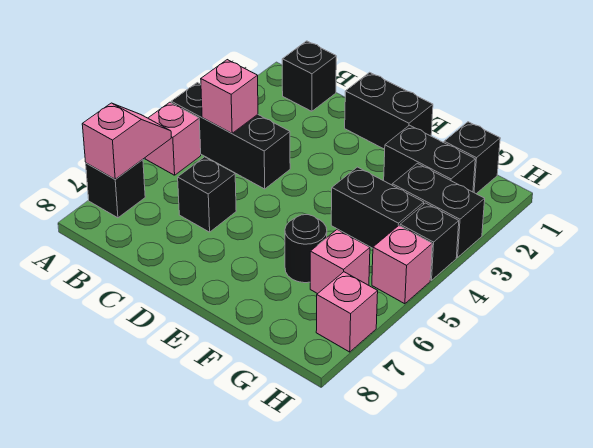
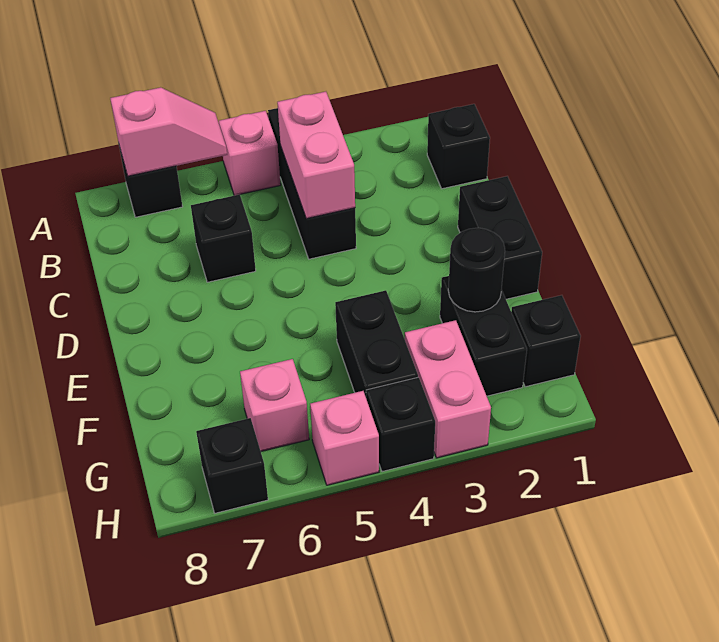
pink 1x1 brick [201,60,258,133] -> pink 1x2 brick [277,92,355,219]
black 1x1 round brick [285,215,327,283] -> black 1x1 round brick moved to [448,228,505,312]
black 1x2 brick [392,163,485,258] -> pink 1x2 brick [405,320,491,458]
pink 1x1 brick [316,272,378,352] -> black 1x1 brick [196,418,268,513]

